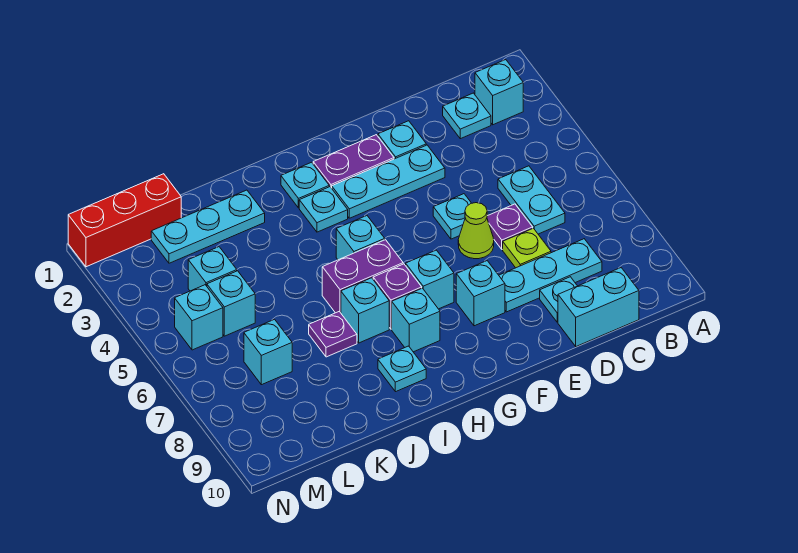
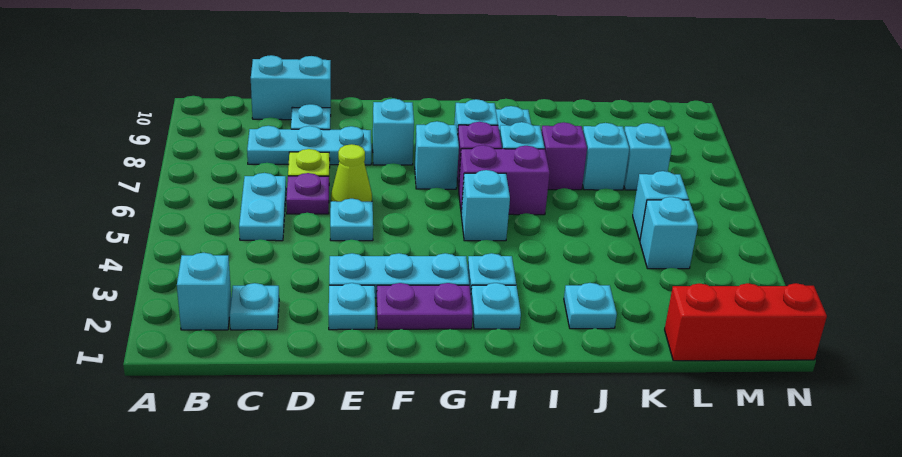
cyan 1x3 plate [151,190,265,263] -> cyan 1x1 plate [564,283,617,329]
purple 1x1 plate [309,312,357,357] -> purple 1x1 brick [541,122,587,190]
cyan 1x1 brick [175,285,223,350] -> cyan 1x1 brick moved to [583,123,629,190]

